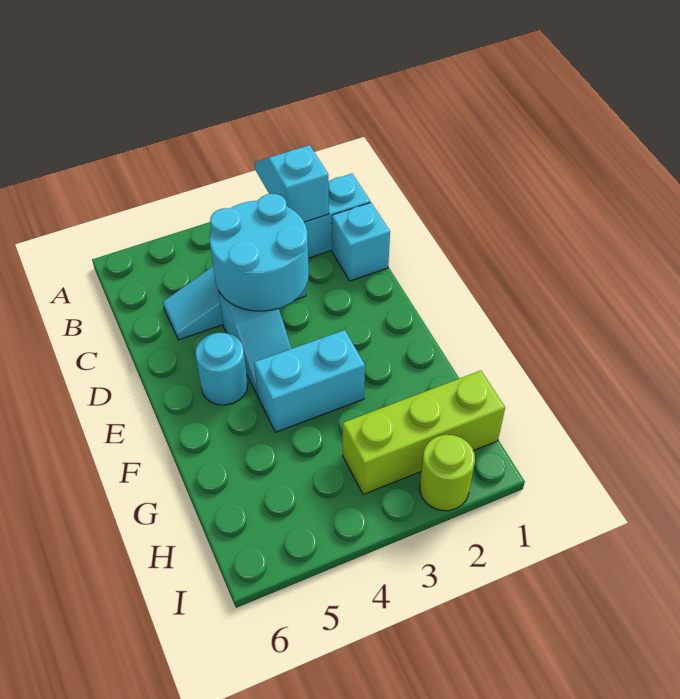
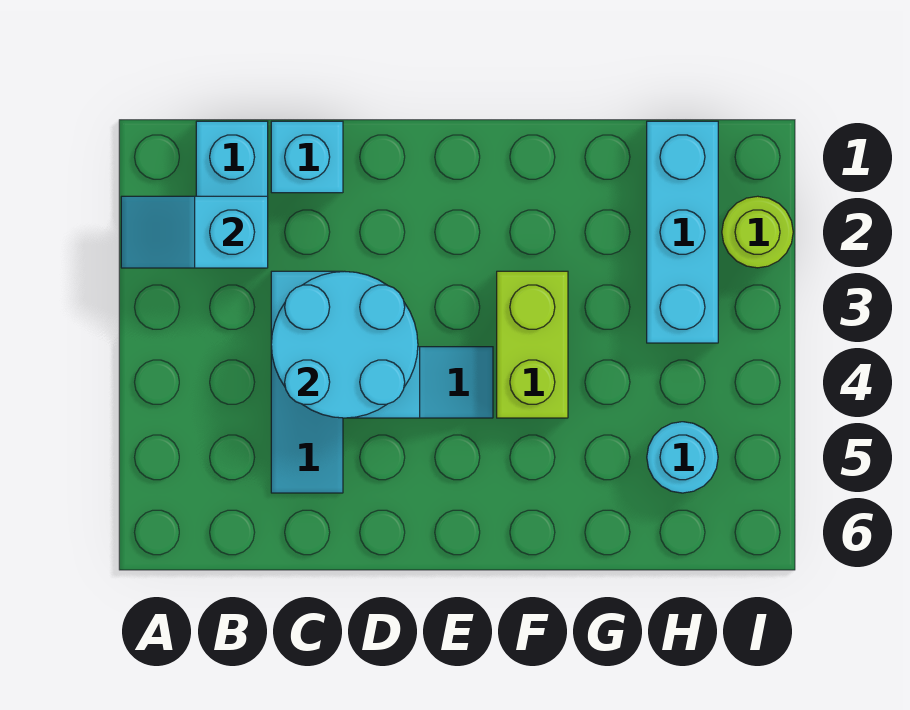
cyan 1x1 round brick [195,332,248,405] -> cyan 1x1 round brick moved to [647,422,718,493]
cyan 1x2 brick [254,330,365,432] -> lime 1x2 brick [497,271,568,418]
lime 1x3 brick [343,371,505,495] -> cyan 1x3 brick [647,121,718,343]

